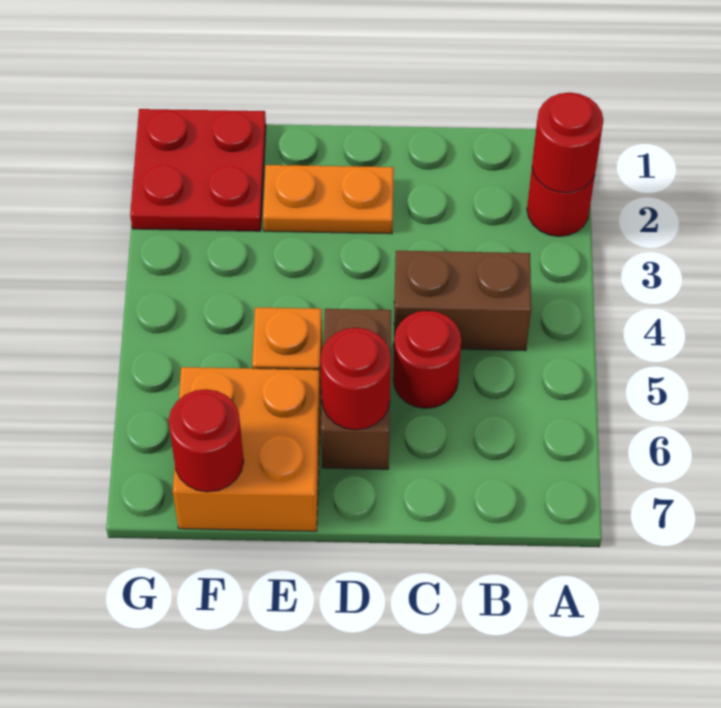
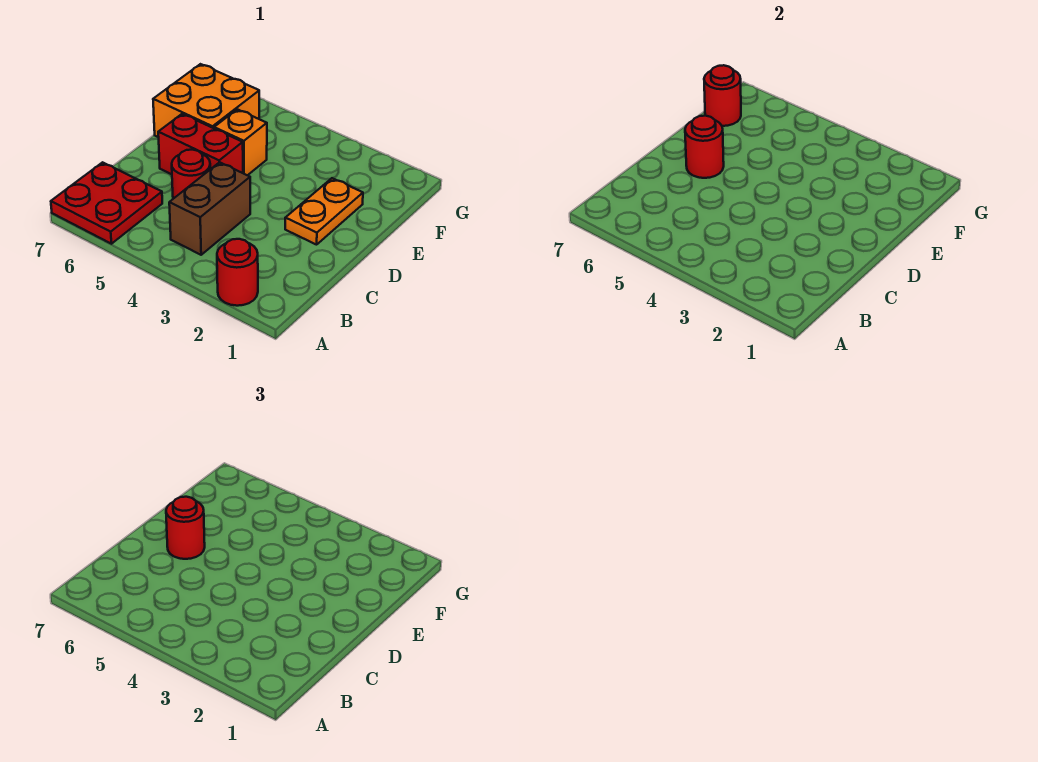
red 1x1 round brick [532,92,603,193] -> red 1x1 round brick moved to [166,497,205,559]
brown 1x2 brick [321,309,391,469] -> red 1x2 brick [158,114,243,174]
red 2x2 plate [130,109,266,231] -> red 2x2 plate moved to [51,162,162,244]

